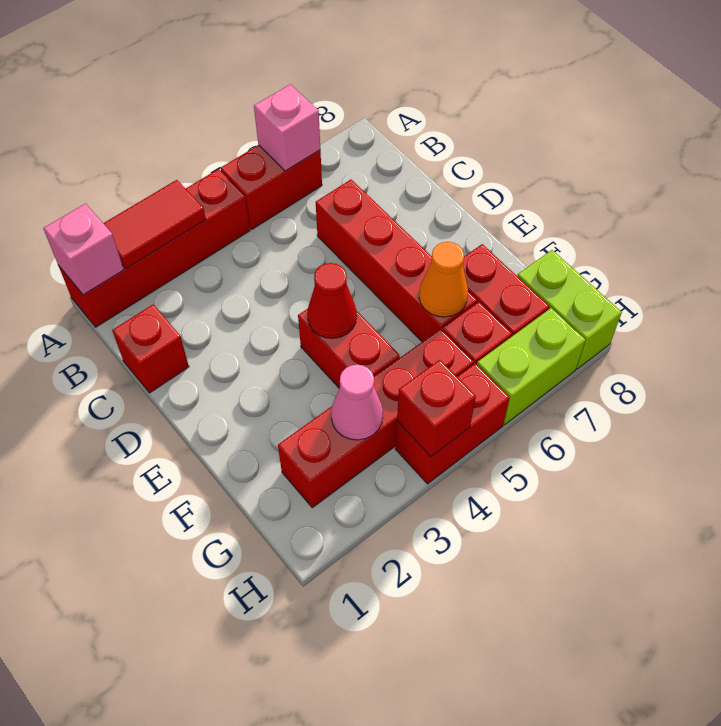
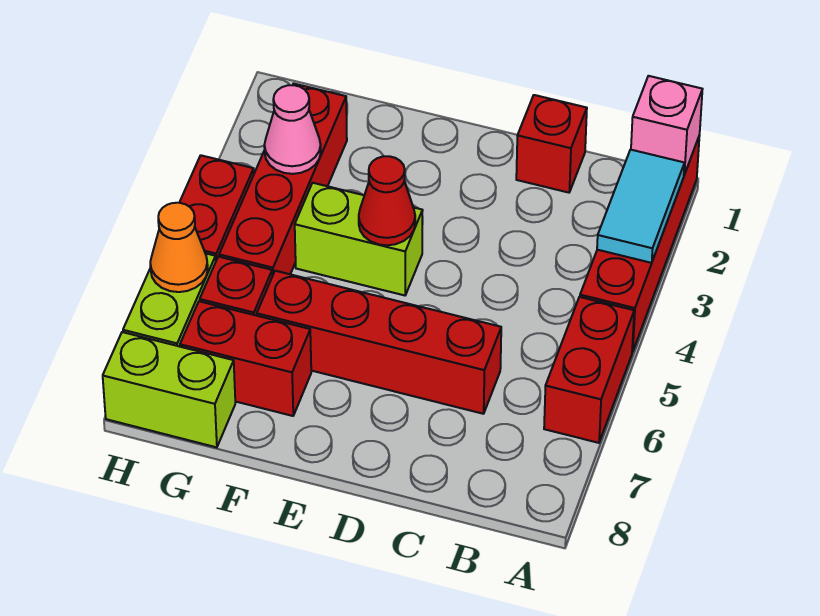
red 1x2 tile [103,180,206,268] -> cyan 1x2 tile [597,150,684,263]
pink 1x1 brick [254,84,320,171] -> none
red 1x2 brick [298,309,400,388] -> lime 1x2 brick [295,183,423,295]
orange 1x1 cone [419,242,468,317] -> orange 1x1 cone moved to [150,203,208,292]
red 1x1 brick [397,360,476,456] -> none

